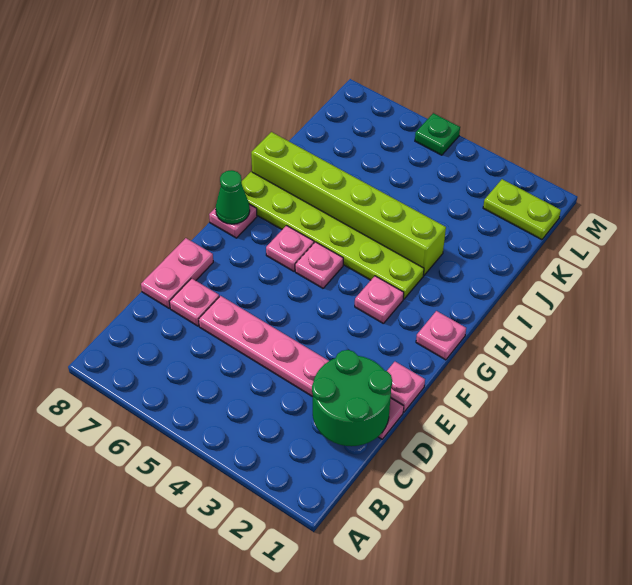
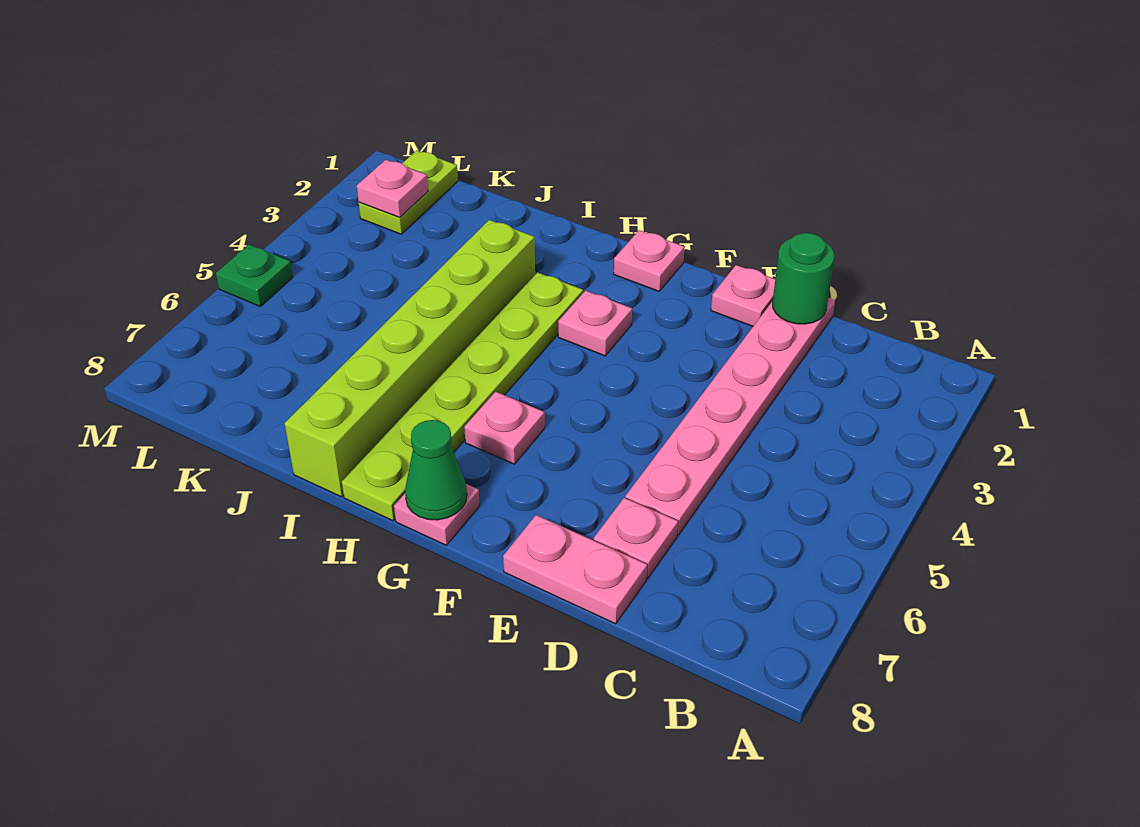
green 2x2 round brick [312,350,392,446] -> green 1x1 round brick [773,233,834,324]
pink 1x1 plate [295,242,343,288] -> pink 1x1 plate moved to [357,160,428,217]

